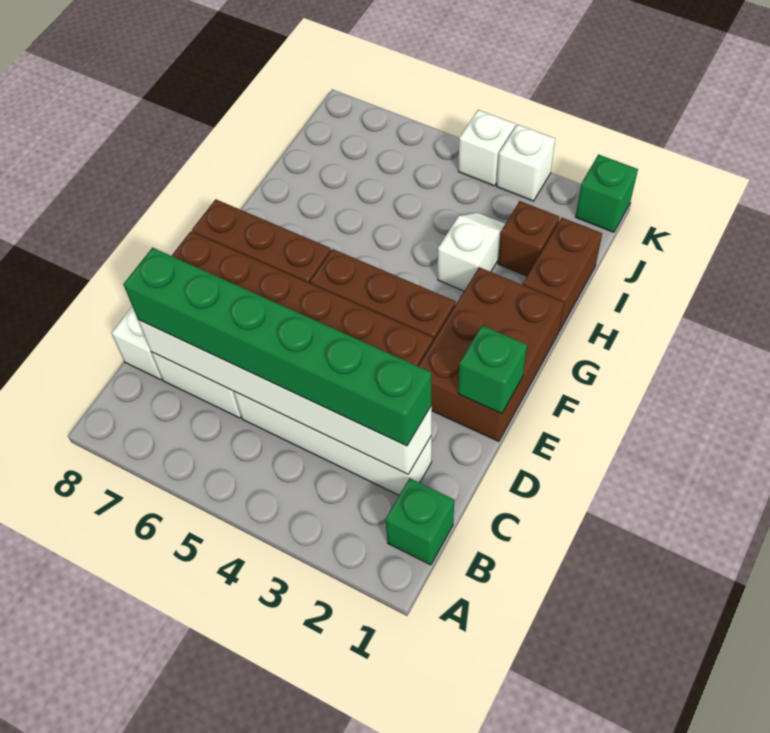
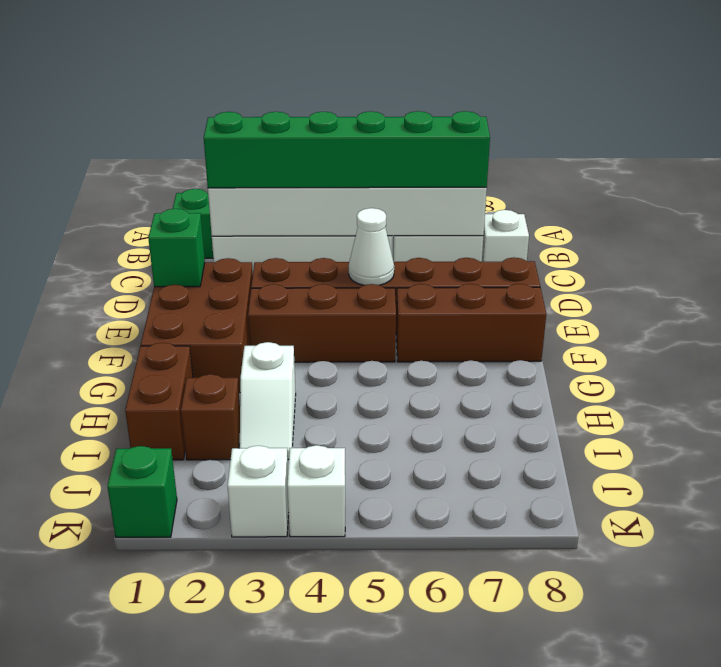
none -> white 1x1 cone [349,208,394,285]

